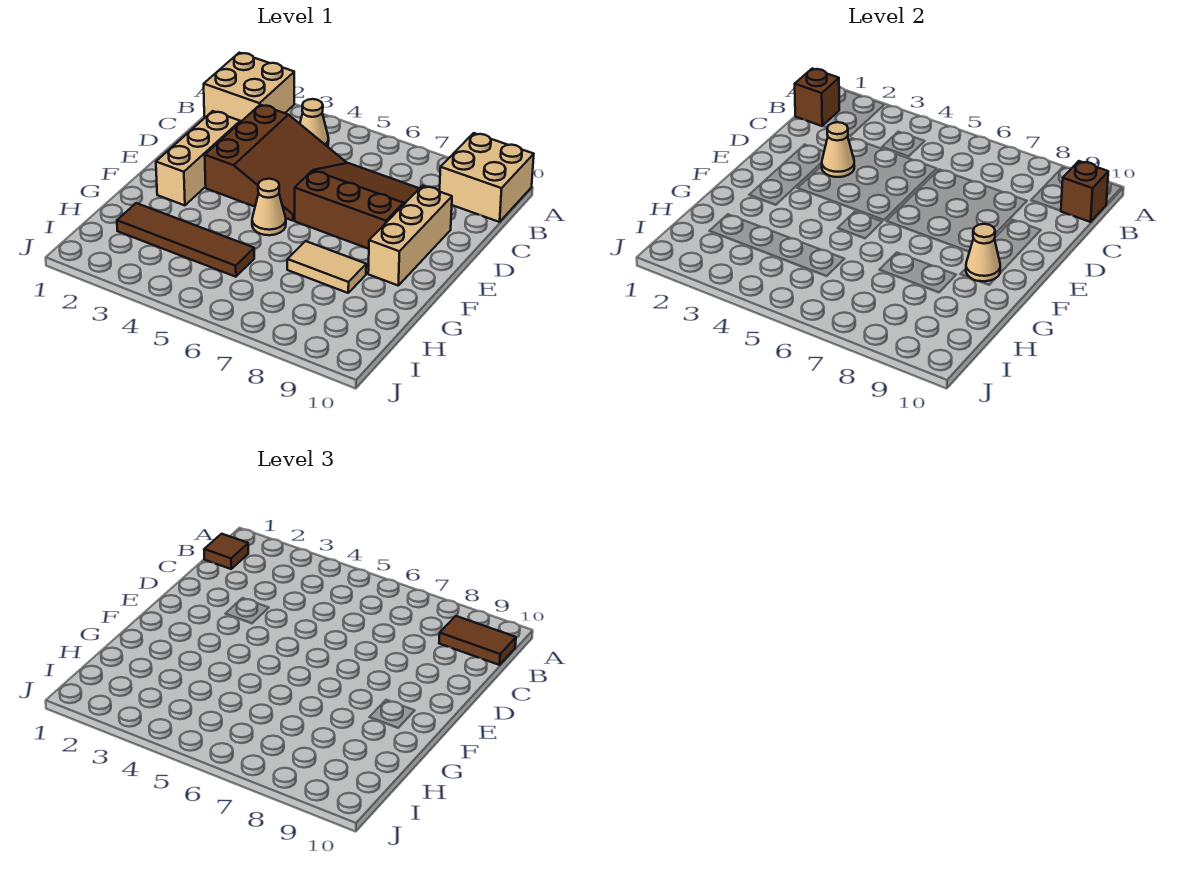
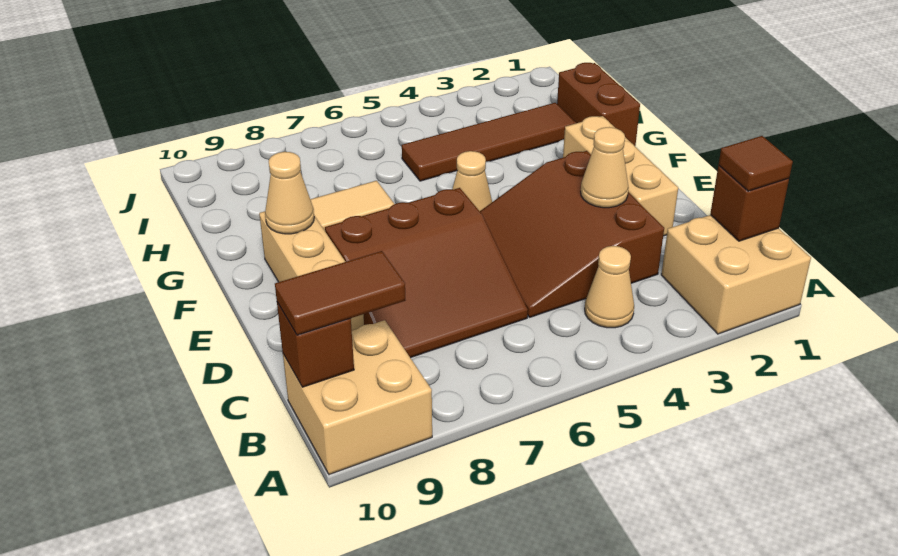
none -> brown 1x2 brick [557,63,640,146]

